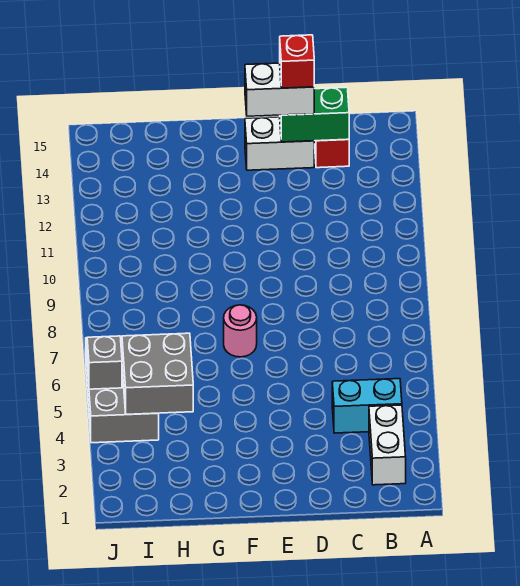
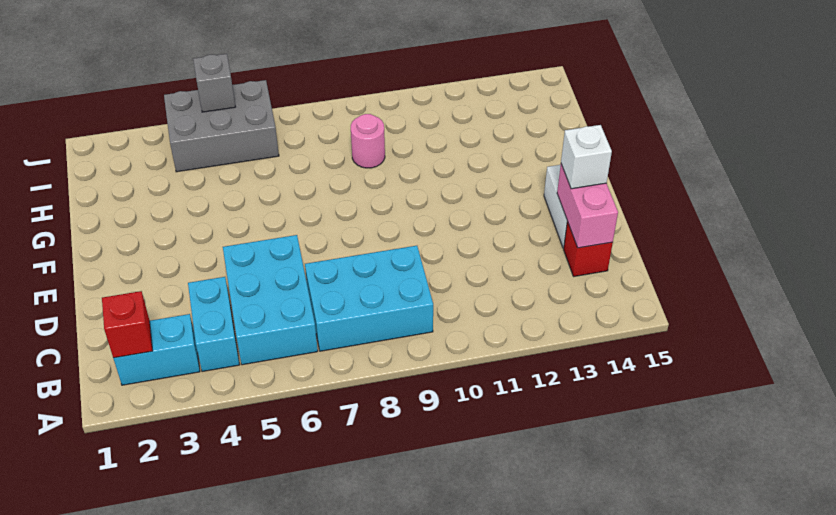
white 1x2 brick [369,405,406,485] -> cyan 1x2 brick [113,314,200,385]
none -> cyan 2x3 brick [223,235,318,365]
none -> cyan 2x3 brick [305,246,433,351]
green 1x2 brick [280,87,349,142] -> pink 1x2 brick [557,164,618,248]
white 1x2 brick [245,63,314,116] -> white 1x1 brick [561,125,612,189]
red 1x1 brick [280,35,314,88] -> red 1x1 brick moved to [102,291,153,358]
pink 1x1 round brick [224,305,257,357] -> pink 1x1 round brick moved to [351,114,385,168]
grey 2x2 brick [122,333,193,414] -> none

